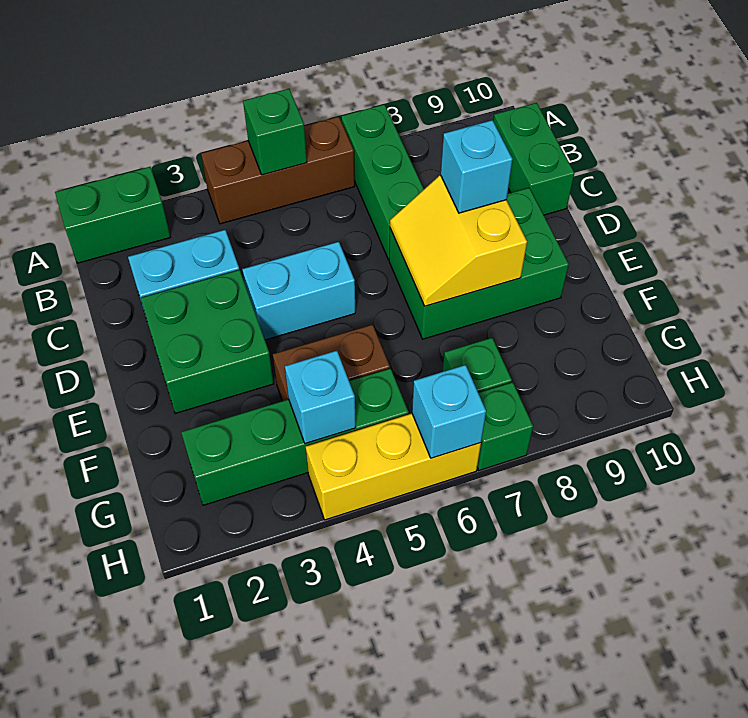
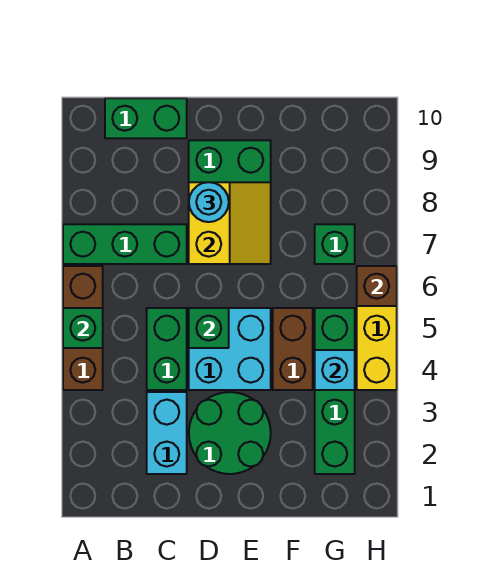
green 1x2 brick [55,167,170,263] -> green 1x2 brick moved to [147,308,187,390]
green 2x2 brick [140,270,274,413] -> green 2x2 round brick [189,392,271,474]
cyan 1x2 brick [242,242,355,340] -> cyan 2x2 brick [189,308,271,390]
yellow 2x2 slope [390,175,527,306] -> yellow 2x2 slope turned to [189,182,271,264]
cyan 1x1 brick [441,120,512,213] -> cyan 1x1 round brick [189,182,229,222]
cyan 1x1 brick [412,365,486,458] -> brown 1x1 brick [357,266,397,306]
green 1x1 brick [477,382,533,470] -> green 1x1 brick moved to [189,308,229,348]

